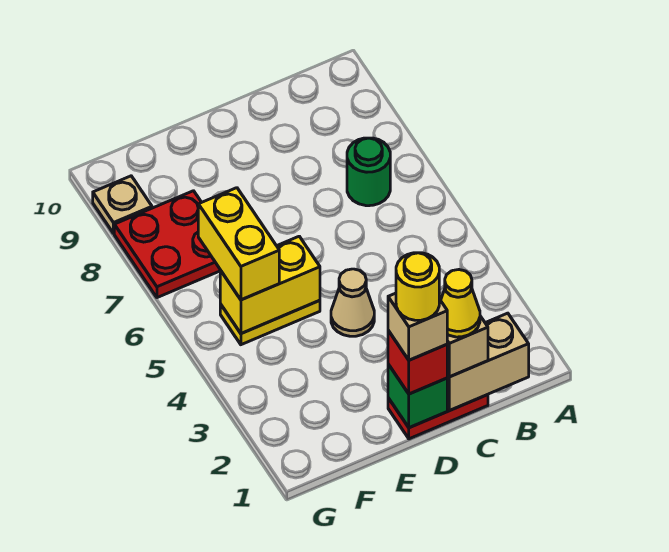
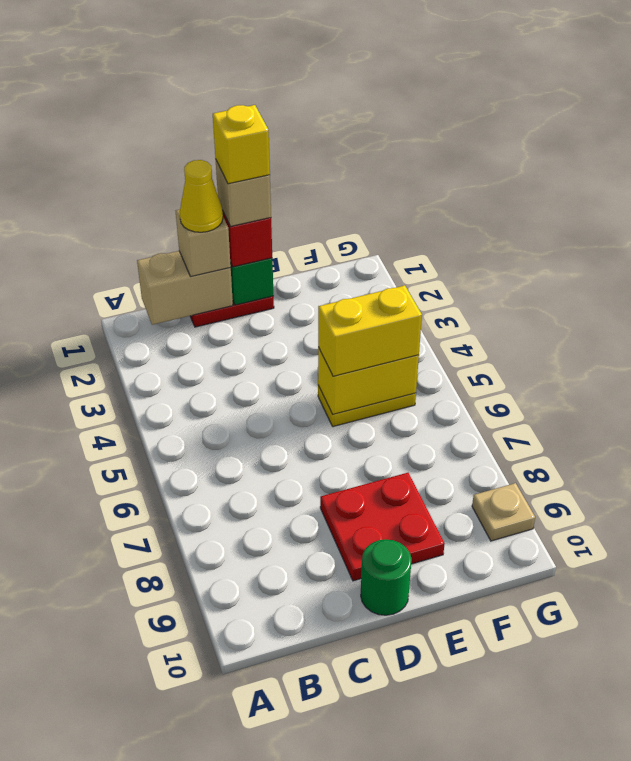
green 1x1 round brick [347,138,390,206] -> green 1x1 round brick moved to [361,539,412,615]
yellow 1x1 round brick [396,253,439,320] -> yellow 1x1 brick [213,105,270,184]
tan 1x1 cone [331,269,374,336] -> none
yellow 1x2 brick [198,188,279,300] -> yellow 1x2 brick turned to [318,285,422,376]
red 2x2 plate [114,191,220,298] -> red 2x2 plate moved to [320,473,445,581]

